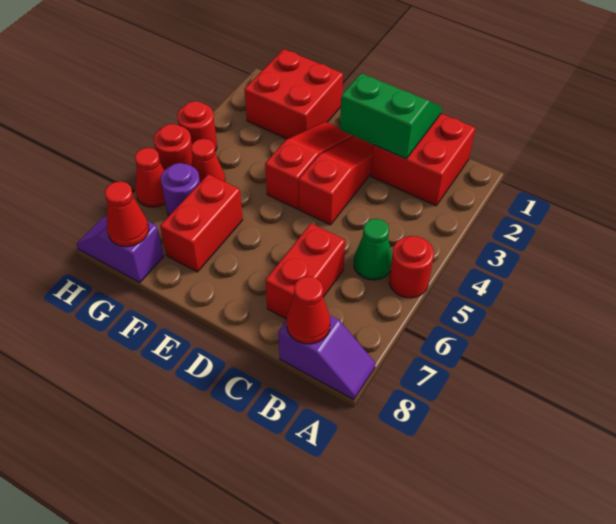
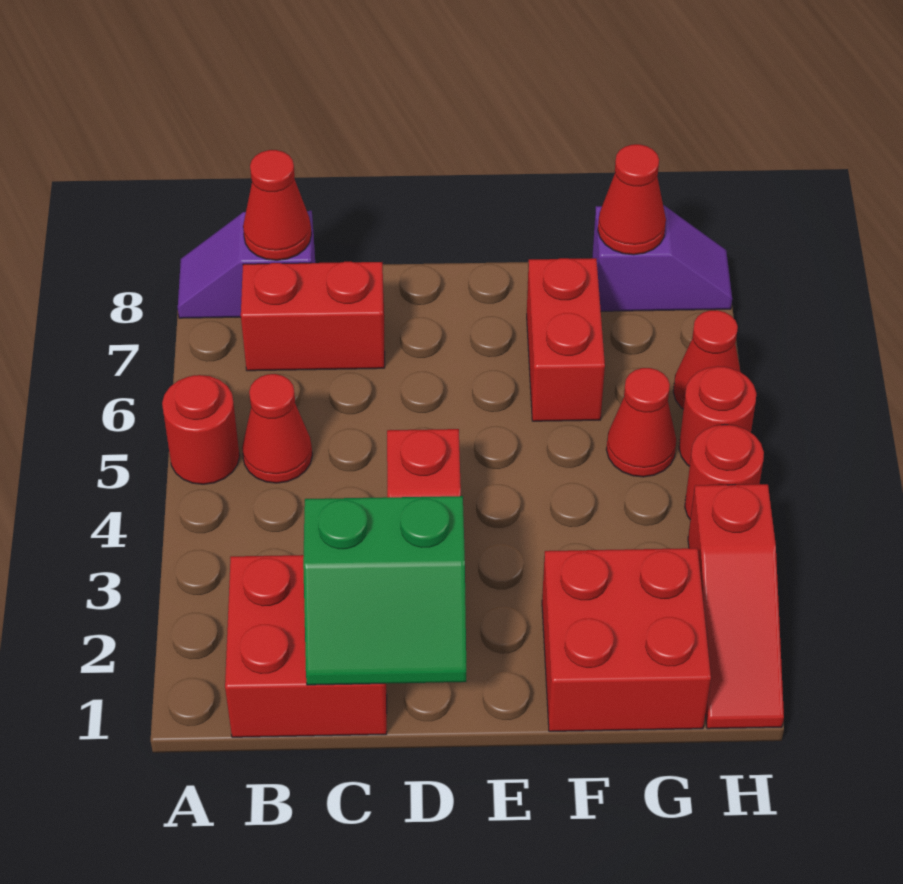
green 1x1 cone [354,219,392,280] -> red 1x1 cone [242,374,312,483]
red 1x2 brick [265,224,345,319] -> red 1x2 brick turned to [241,262,385,371]
red 1x3 slope [265,121,354,209] -> red 1x3 slope moved to [688,484,784,729]
purple 1x1 round brick [161,163,200,215] -> none

